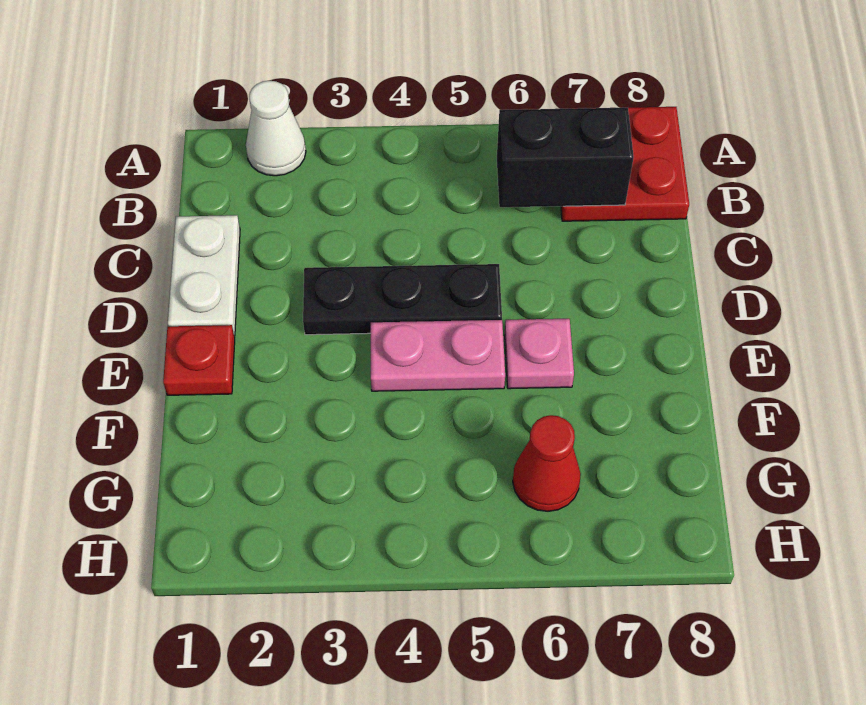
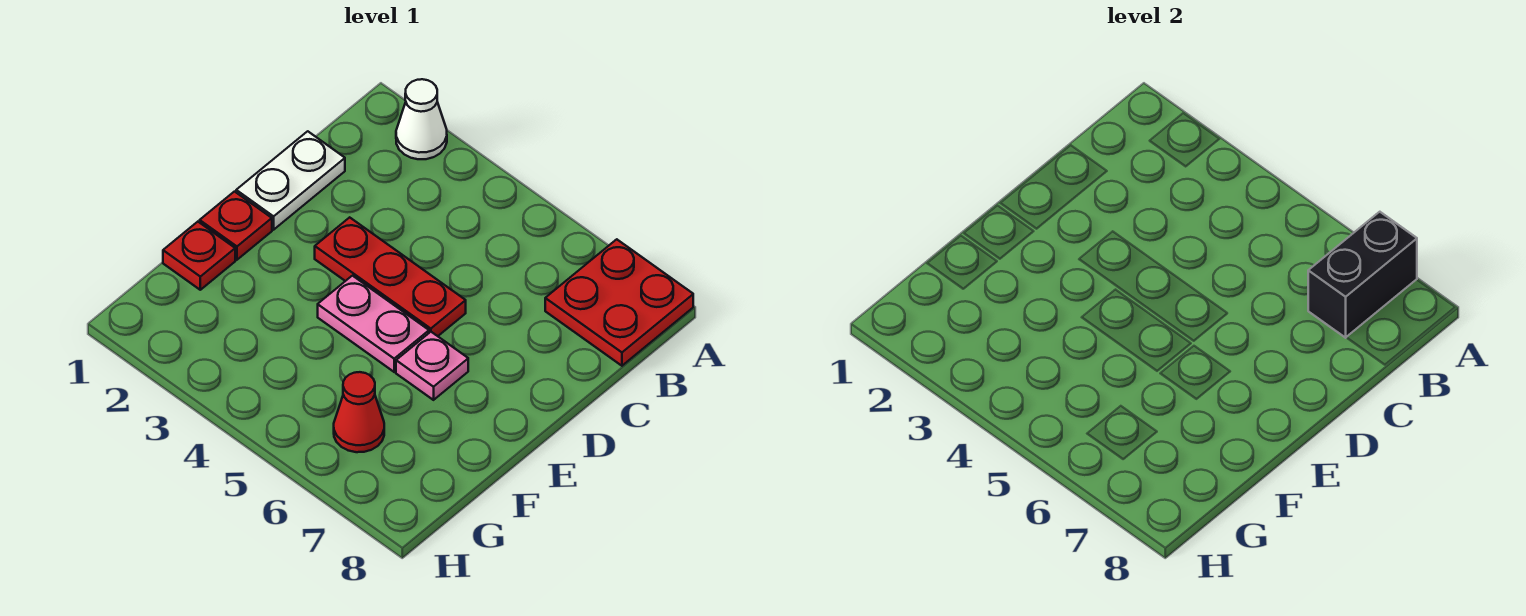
black 1x2 brick [497,108,634,207] -> black 1x2 brick turned to [1308,212,1417,338]
black 1x3 plate [303,264,502,335] -> red 1x3 plate [315,217,466,336]
none -> red 1x1 plate [163,222,235,290]

